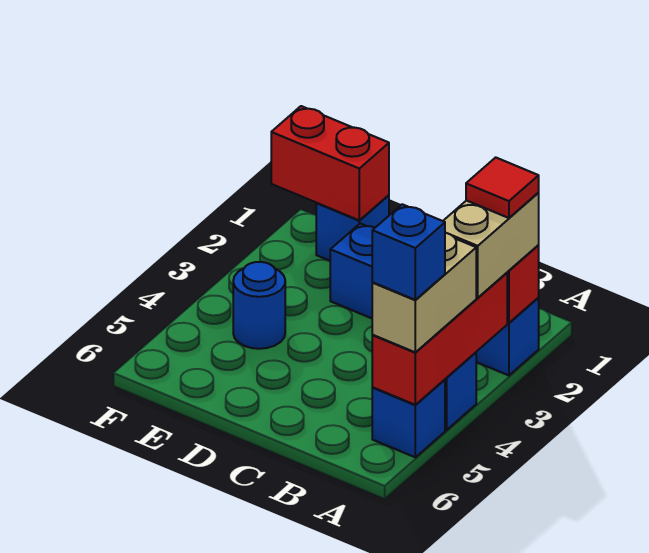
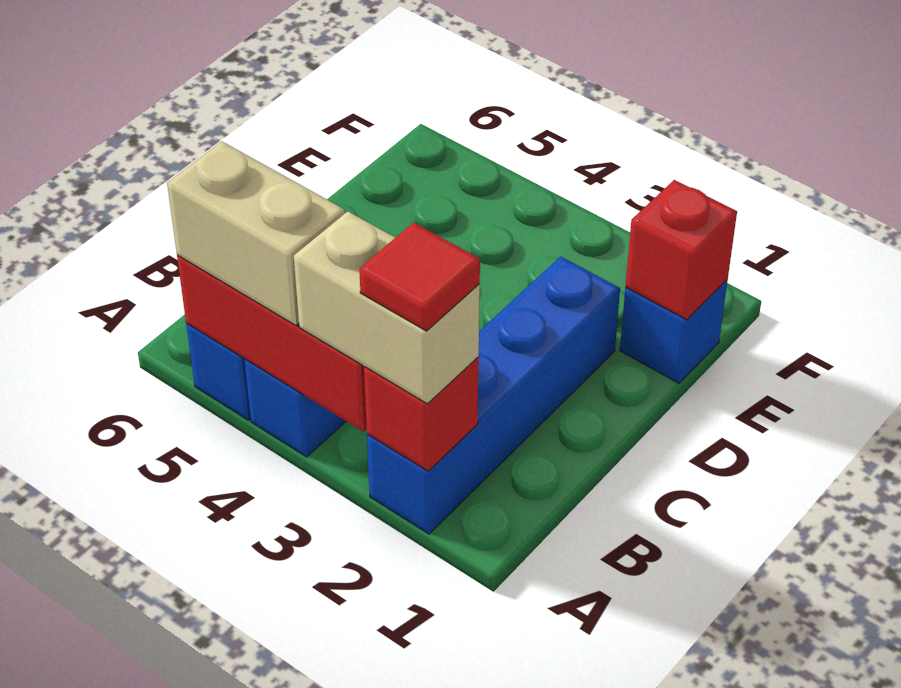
blue 1x1 brick [372,204,445,300] -> none
red 1x2 brick [271,106,389,220] -> red 1x1 brick [625,180,737,320]
blue 1x1 round brick [233,262,285,349] -> none

